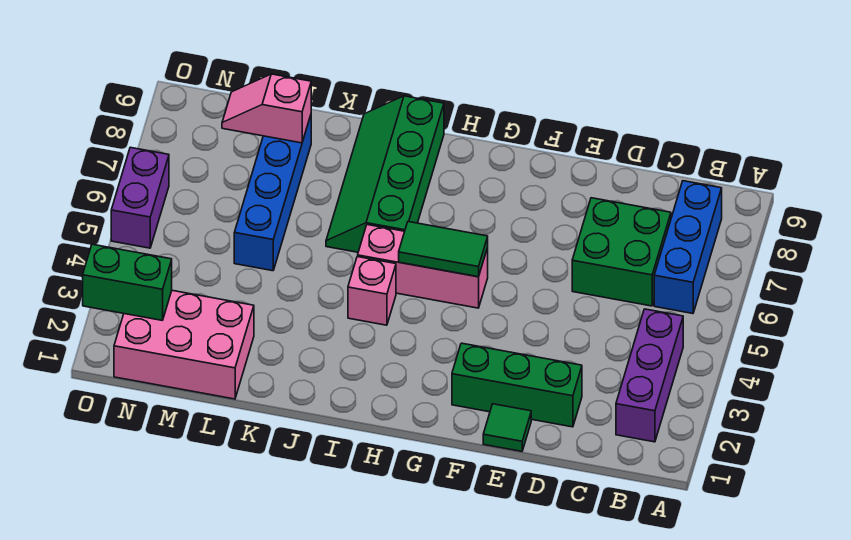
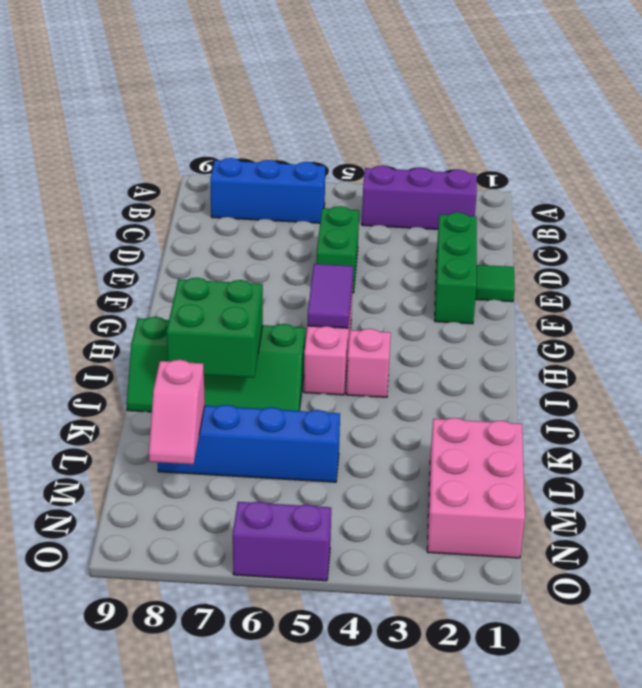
green 2x2 brick [572,198,671,306] -> green 2x2 brick moved to [166,278,263,378]
green 1x2 tile [399,222,488,277] -> purple 1x2 tile [308,264,353,328]
green 1x2 brick [83,244,172,320] -> green 1x2 brick moved to [316,206,359,293]

